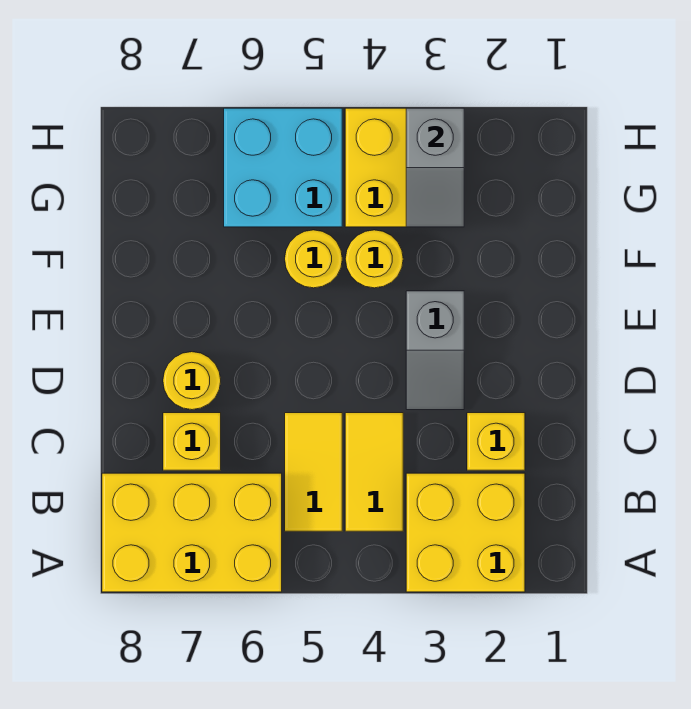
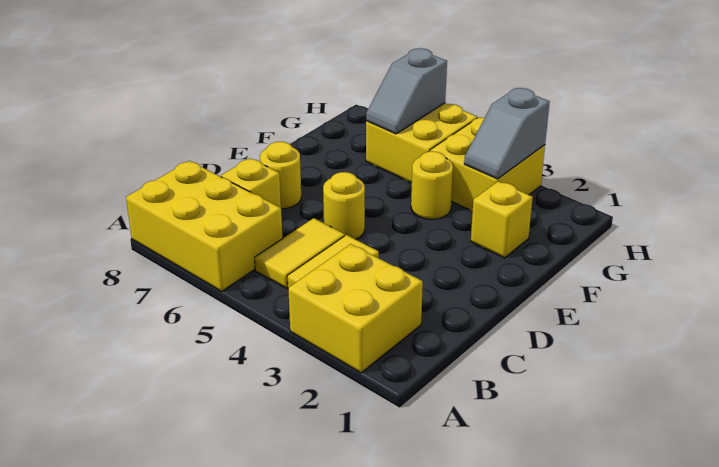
yellow 1x1 brick [467,413,525,470] -> yellow 1x1 brick moved to [471,181,533,258]
grey 1x2 slope [406,291,464,410] -> grey 1x2 slope moved to [366,48,447,134]
yellow 1x1 round brick [285,230,342,288] -> yellow 1x1 round brick moved to [323,172,365,239]
cyan 2x2 brick [224,108,342,227] -> yellow 2x2 brick [366,103,477,183]

